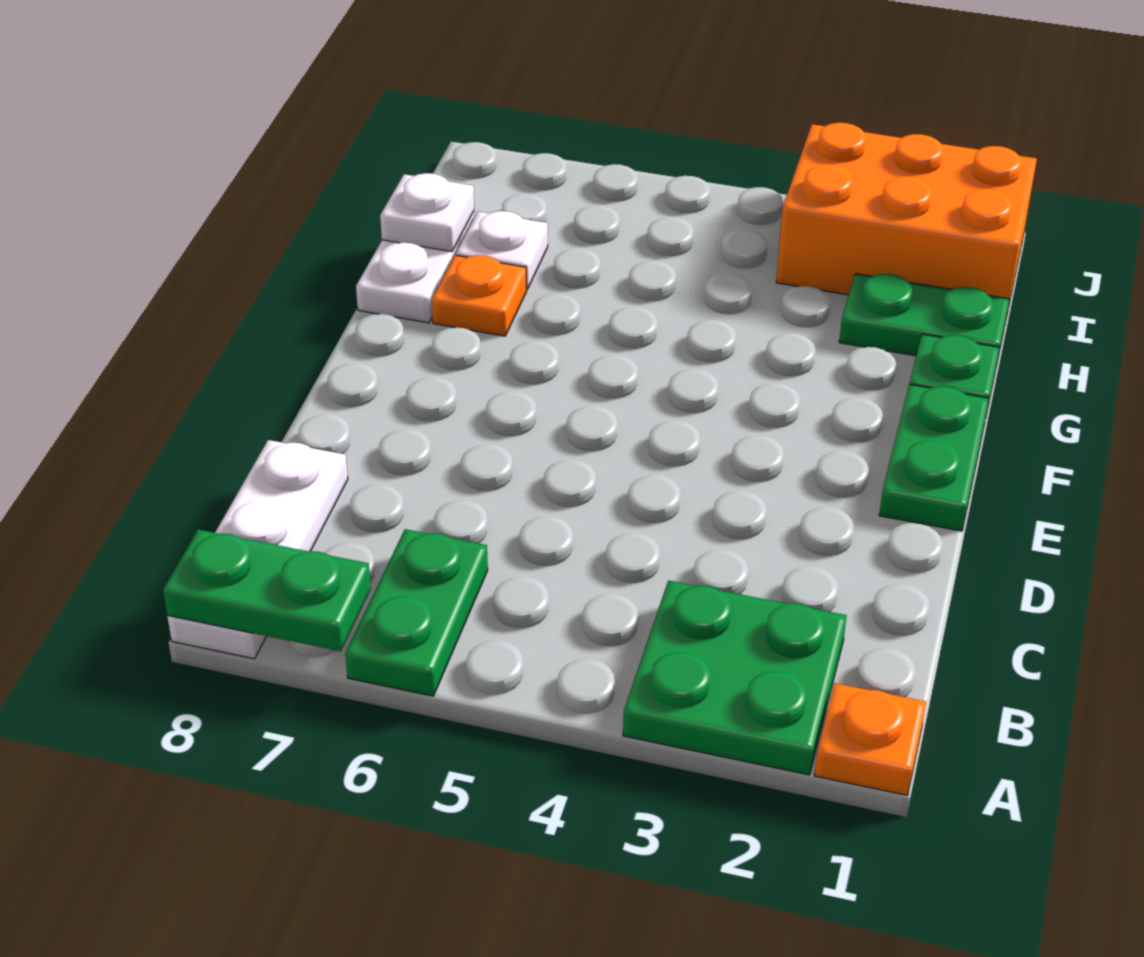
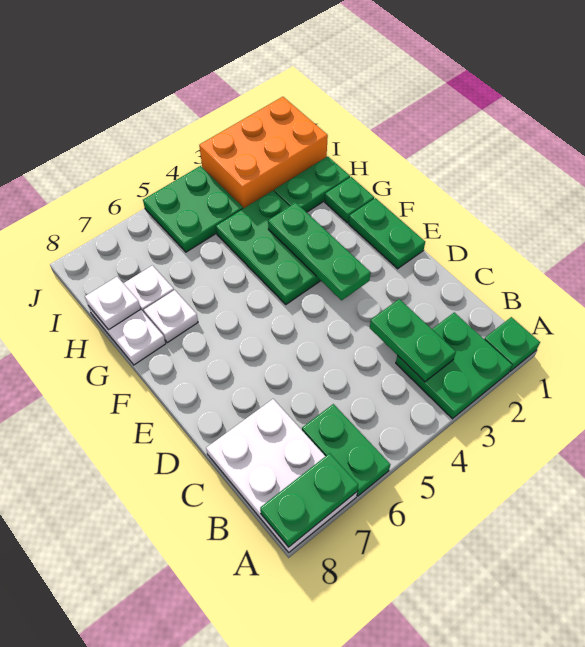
orange 1x1 plate [814,683,926,795] -> green 1x1 plate [484,317,540,371]
white 1x3 plate [167,440,348,659] -> white 2x3 plate [206,399,357,552]
none -> green 1x2 plate [370,299,456,382]
none -> green 1x3 plate [268,203,371,300]
none -> green 2x3 plate [216,191,321,304]
orange 1x1 plate [432,255,527,336] -> white 1x1 plate [144,290,198,343]
none -> green 2x2 plate [143,166,243,252]

